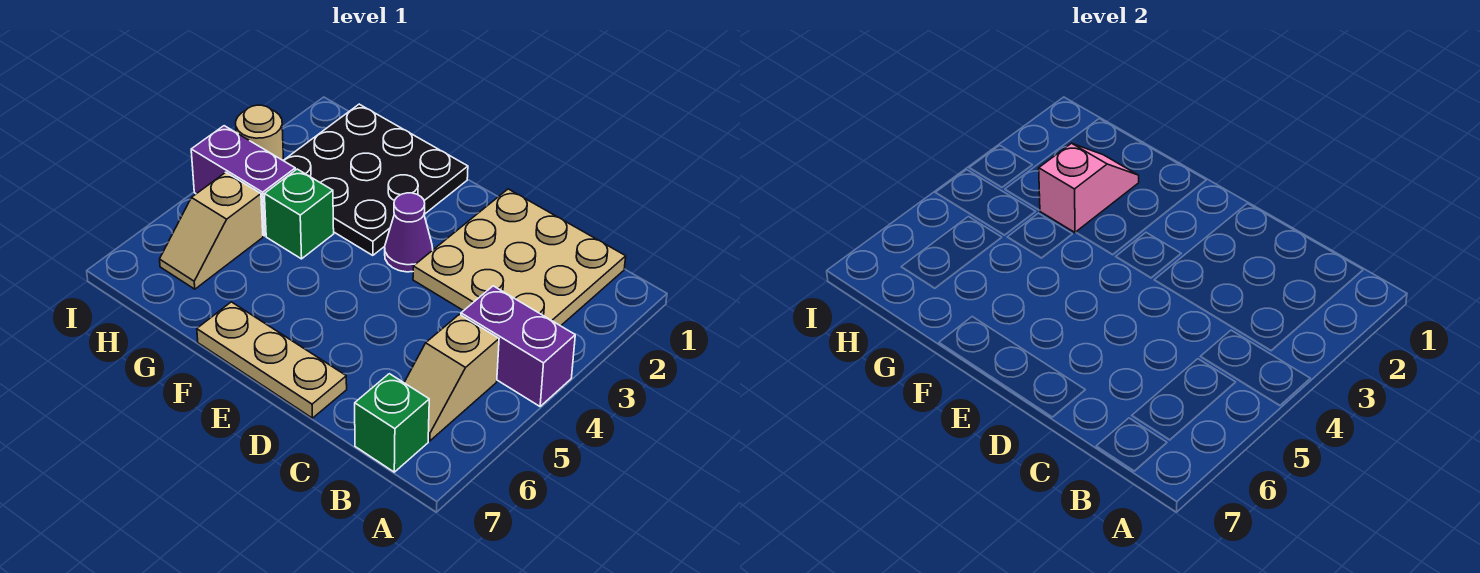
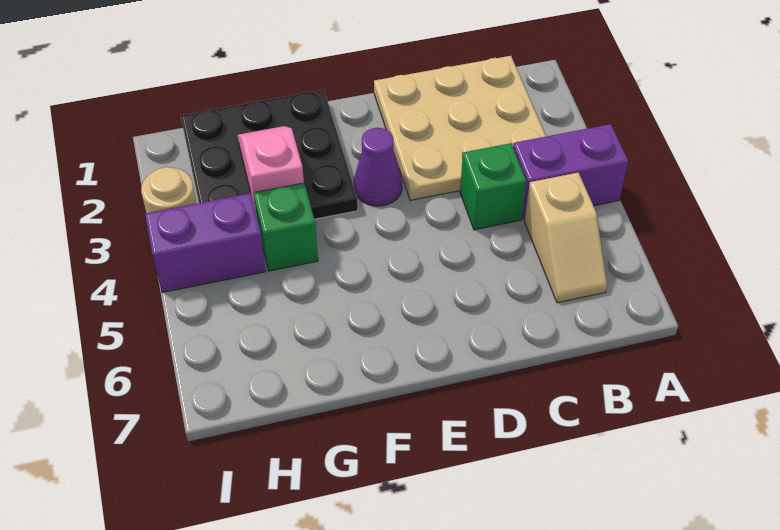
green 1x1 brick [355,374,429,472] -> green 1x1 brick moved to [460,143,526,230]
tan 1x3 plate [197,302,347,418] -> none
tan 1x2 slope [160,172,263,289] -> none

